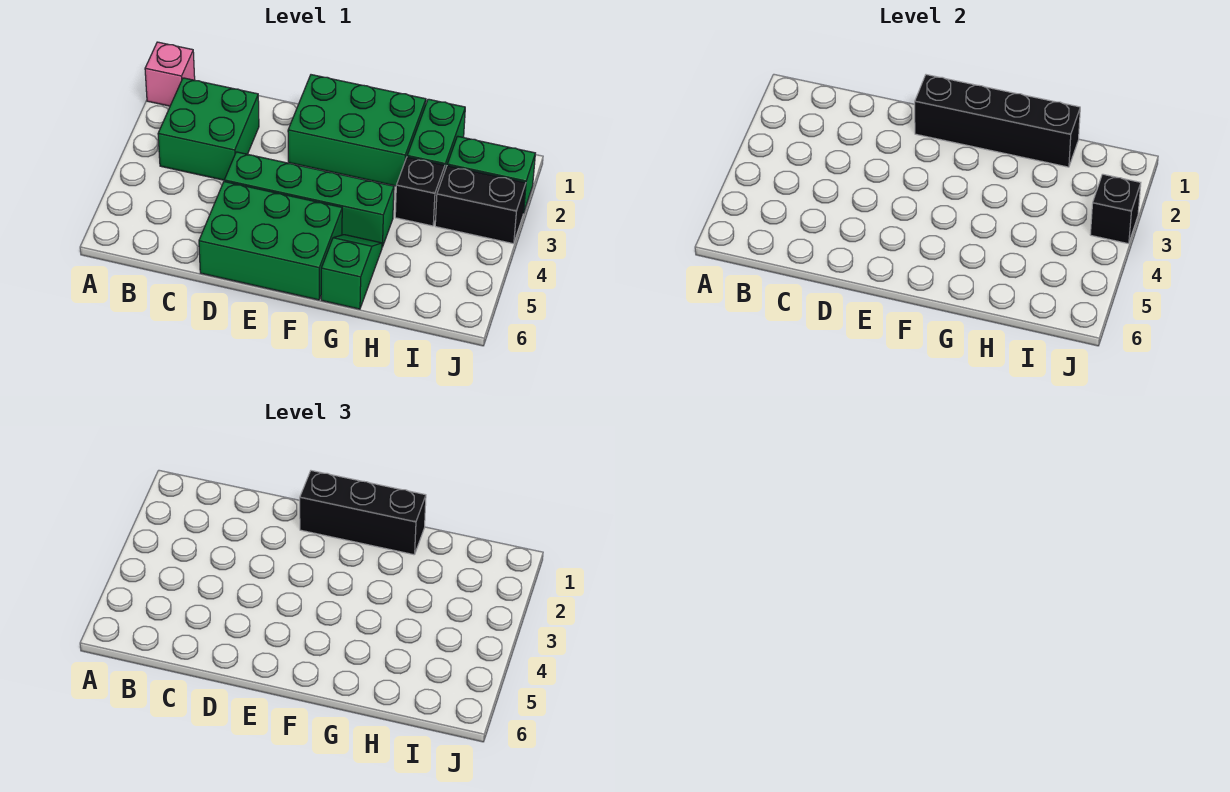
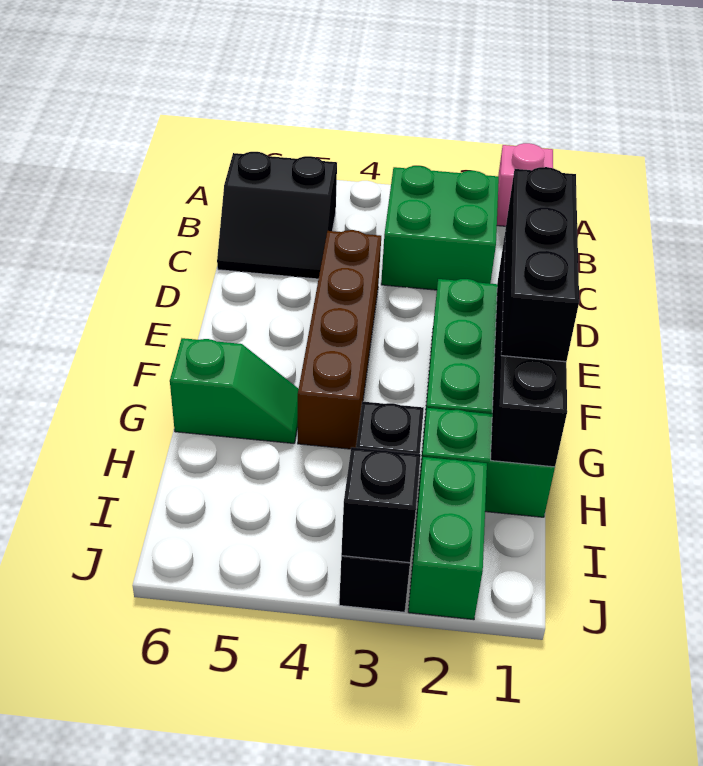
none -> black 2x2 slope [217,152,337,279]
green 1x4 brick [224,152,394,247] -> brown 1x4 brick [298,230,381,449]
green 2x3 brick [199,182,342,300] -> none

